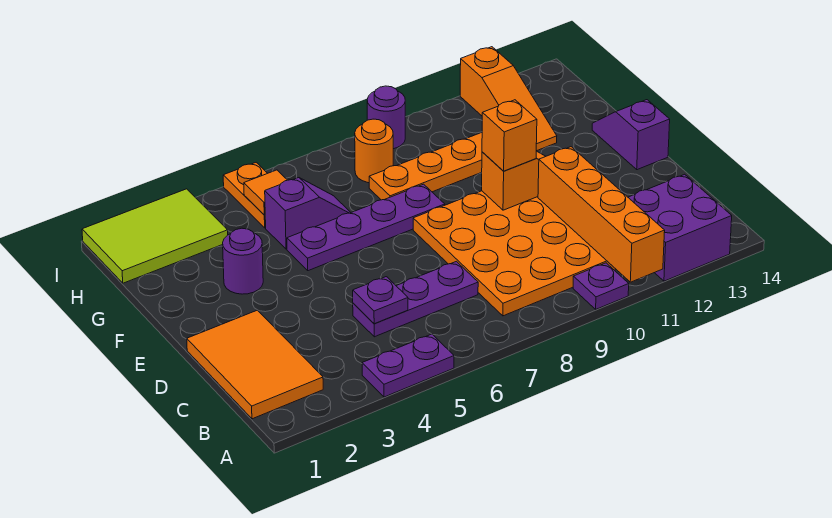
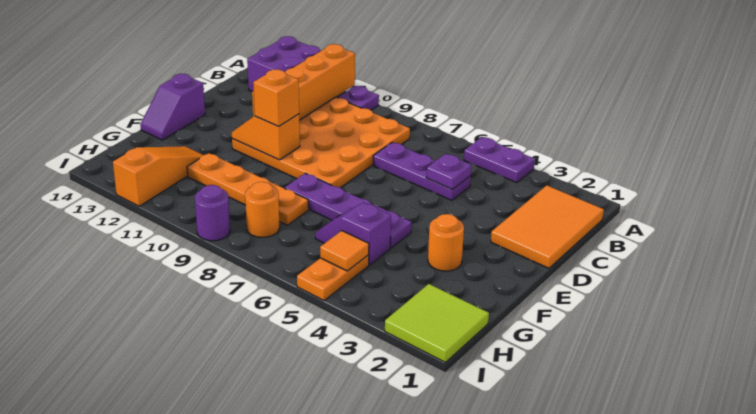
purple 1x1 round brick [223,228,263,294] -> orange 1x1 round brick [428,214,464,271]
lime 2x3 tile [82,189,228,283] -> lime 2x2 tile [385,284,489,362]

